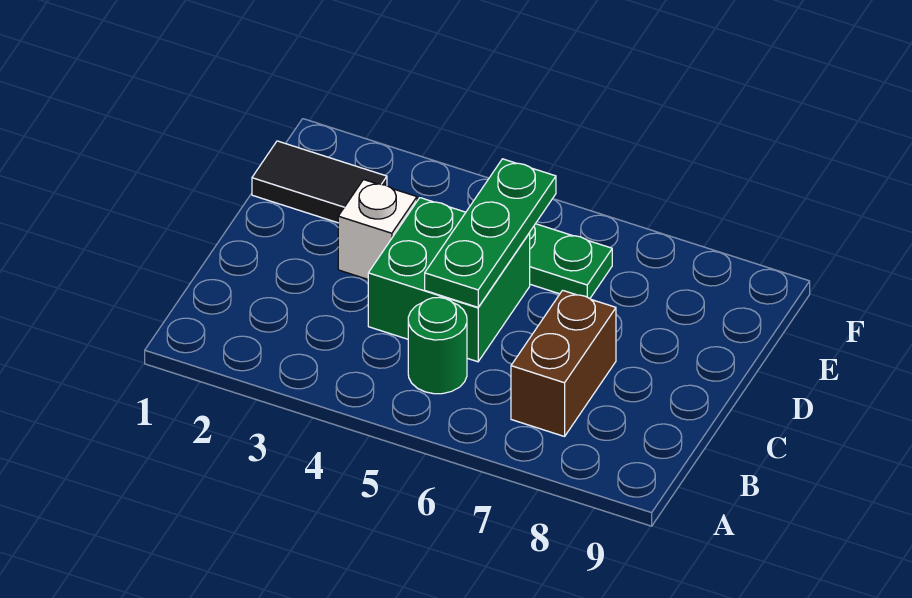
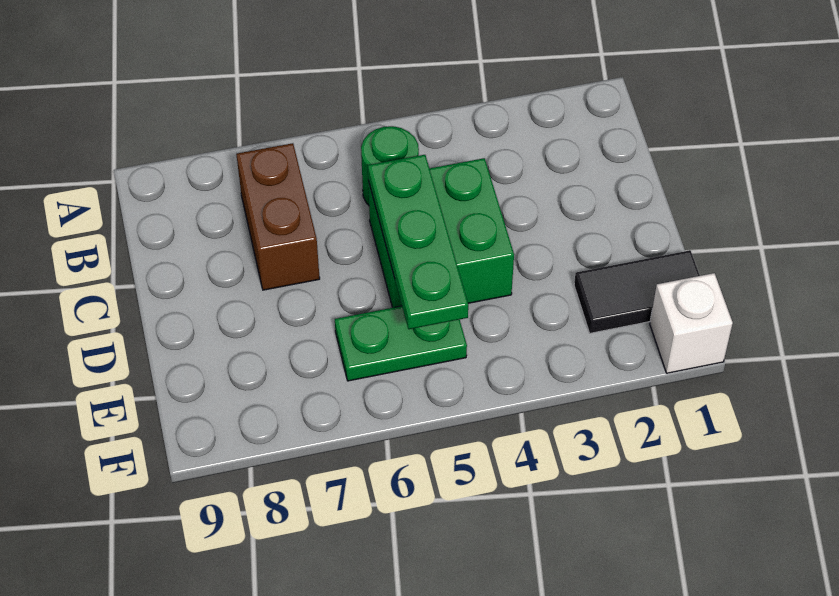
white 1x1 brick [338,180,417,279] -> white 1x1 brick moved to [650,273,733,373]

